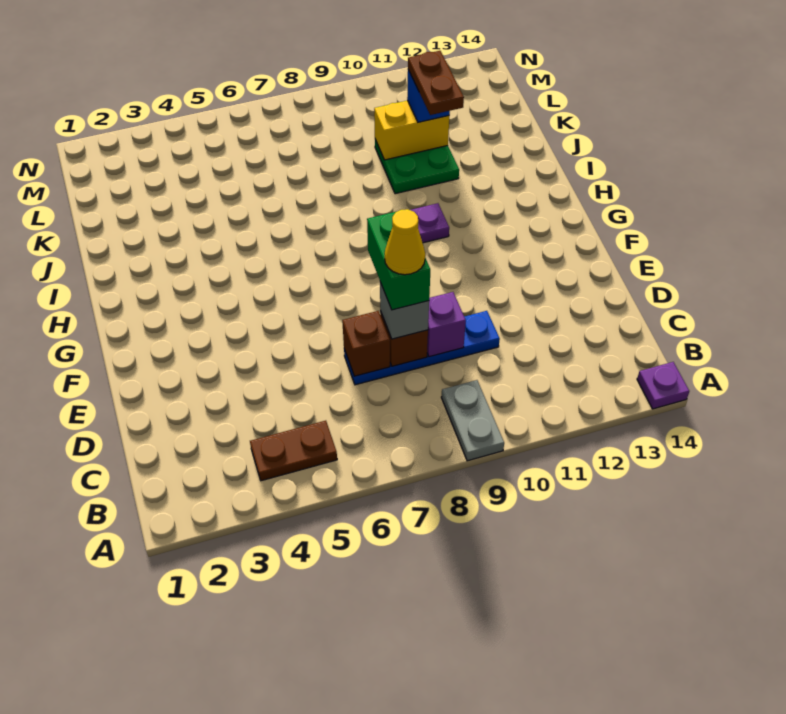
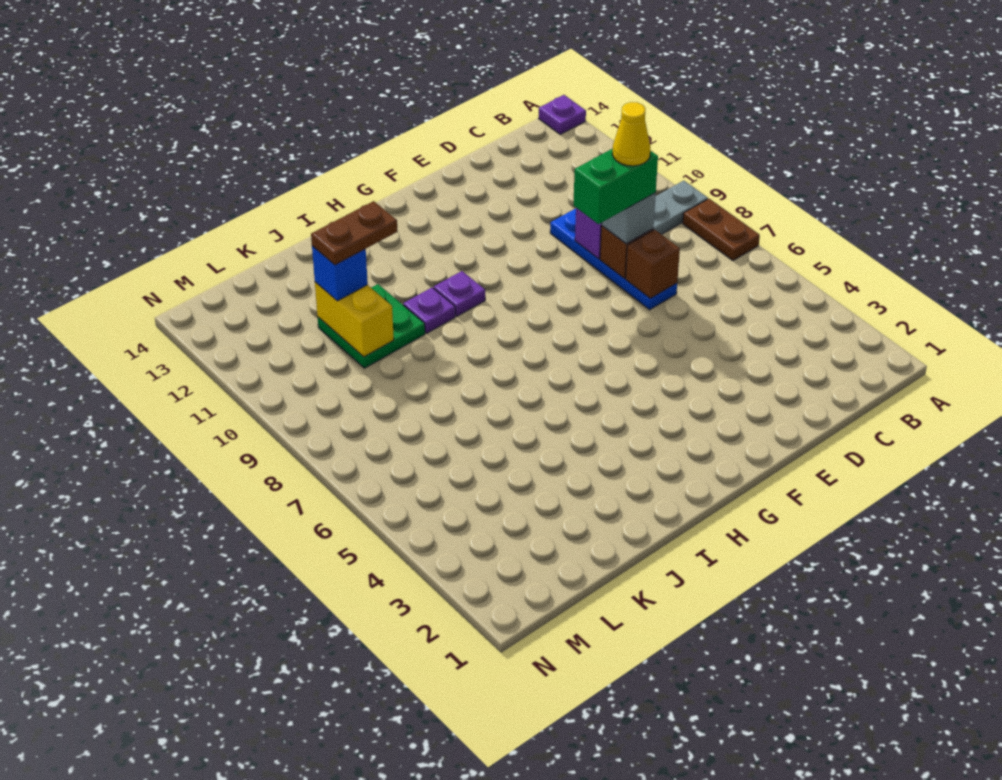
brown 1x2 plate [250,421,337,481] -> brown 1x2 plate moved to [683,199,760,261]
none -> purple 1x1 plate [403,288,455,333]

